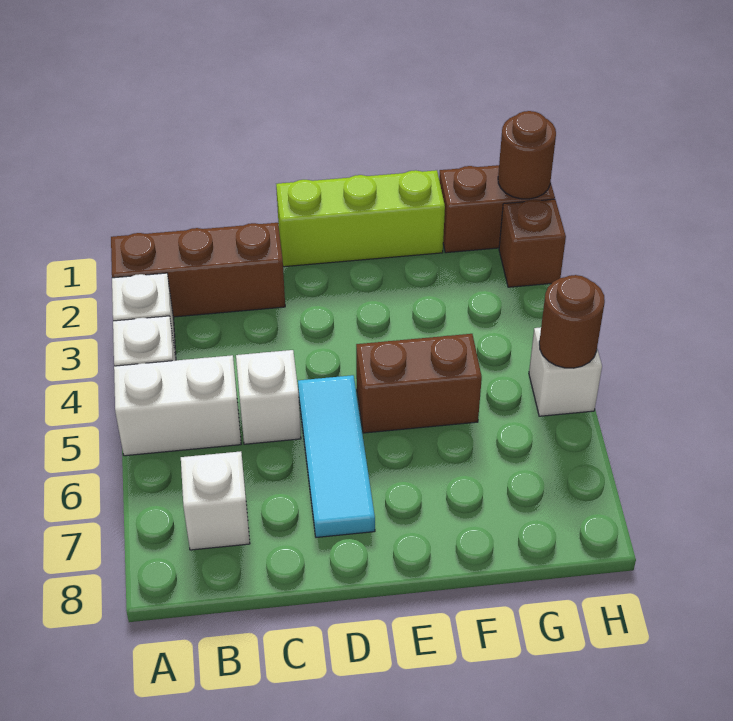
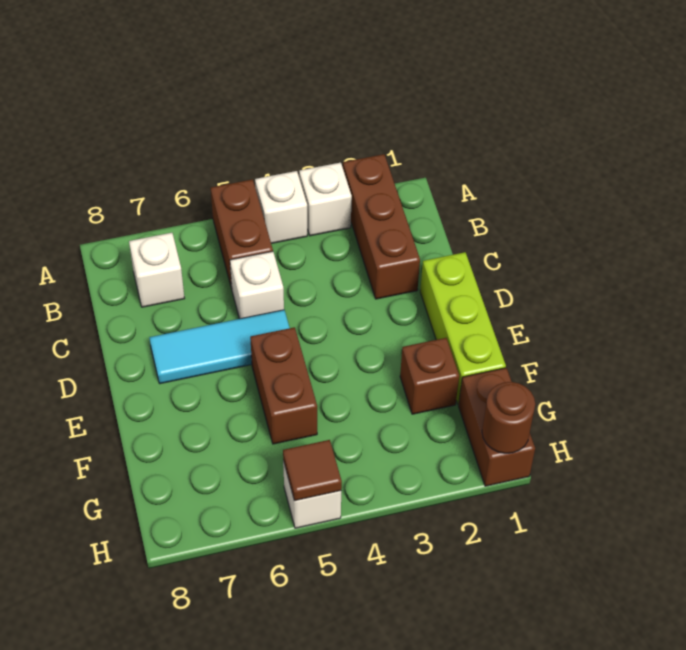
white 1x2 brick [114,355,241,456] -> brown 1x2 brick [211,179,273,289]
brown 1x1 brick [499,199,566,287] -> brown 1x1 brick moved to [400,338,459,414]
brown 1x1 round brick [539,275,605,368] -> brown 1x1 tile [283,440,342,501]

